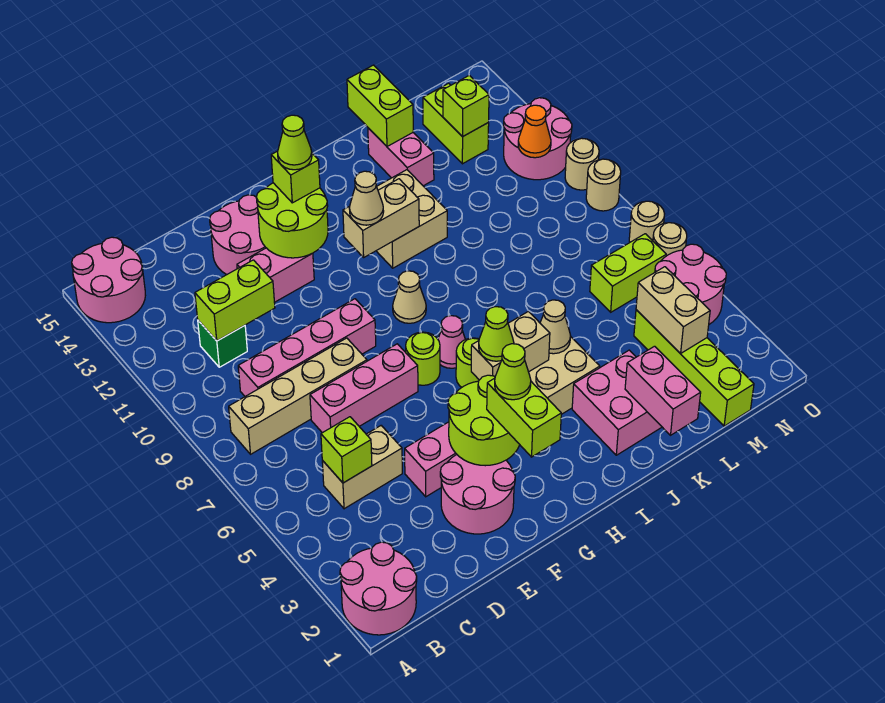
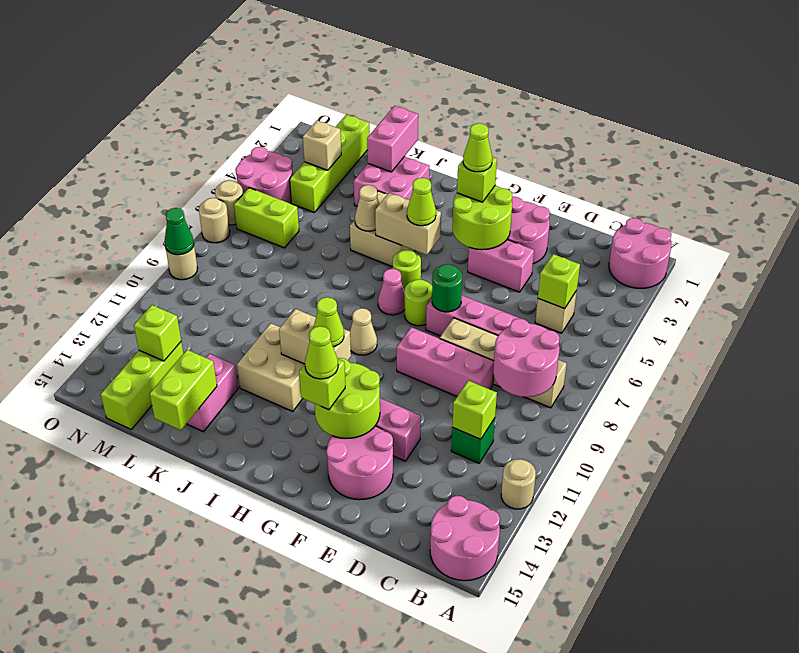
tan 1x2 brick [322,426,402,509] -> tan 1x1 brick [535,291,577,333]
pink 1x4 brick [238,299,376,396] -> pink 1x3 brick [397,327,494,396]
lime 1x2 brick [195,260,275,341] -> lime 1x1 brick [452,381,497,439]
none -> green 1x1 round brick [432,264,462,312]
lime 1x2 brick [487,378,561,457] -> lime 1x1 brick [457,157,497,202]
tan 1x1 cone [349,171,384,225] -> lime 1x1 cone [314,297,344,347]
tan 1x2 brick [636,267,710,354] -> tan 1x1 brick [303,121,341,170]
lime 1x2 brick [423,83,489,164] -> lime 1x3 brick [101,342,183,429]
pink 2x2 round brick [503,98,572,180] -> pink 2x2 round brick moved to [493,319,560,397]
orange 1x1 cone [518,105,551,158] -> none
none -> green 1x1 cone [165,208,194,255]
tan 1x1 round brick [565,138,599,190] -> tan 1x1 round brick moved to [501,459,536,509]

